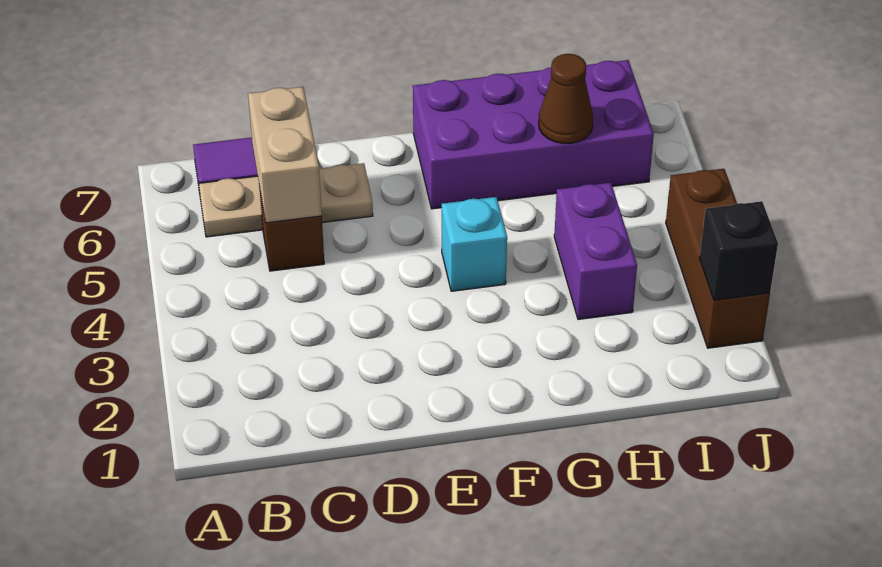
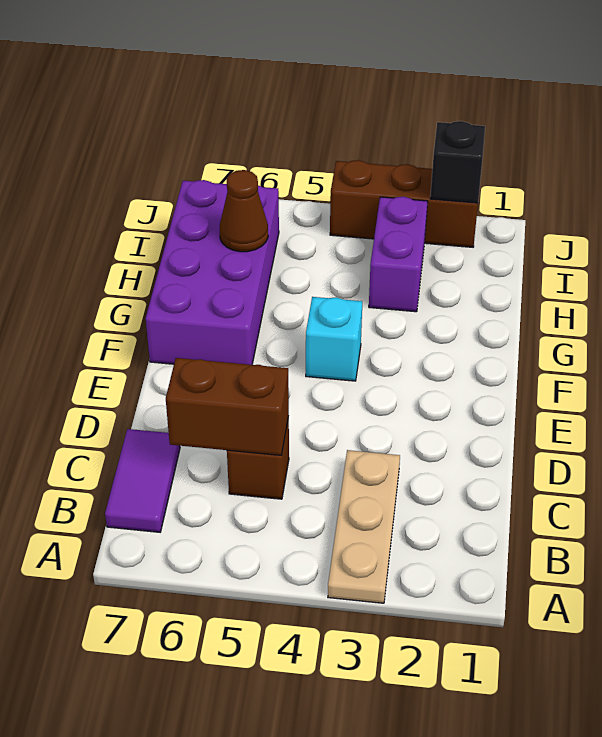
tan 1x3 plate [199,163,373,237] -> tan 1x3 plate moved to [328,450,400,603]
tan 1x2 brick [248,87,322,223] -> brown 1x2 brick [166,358,289,455]
purple 1x2 brick [554,183,637,320] -> purple 1x2 brick turned to [369,197,428,312]

